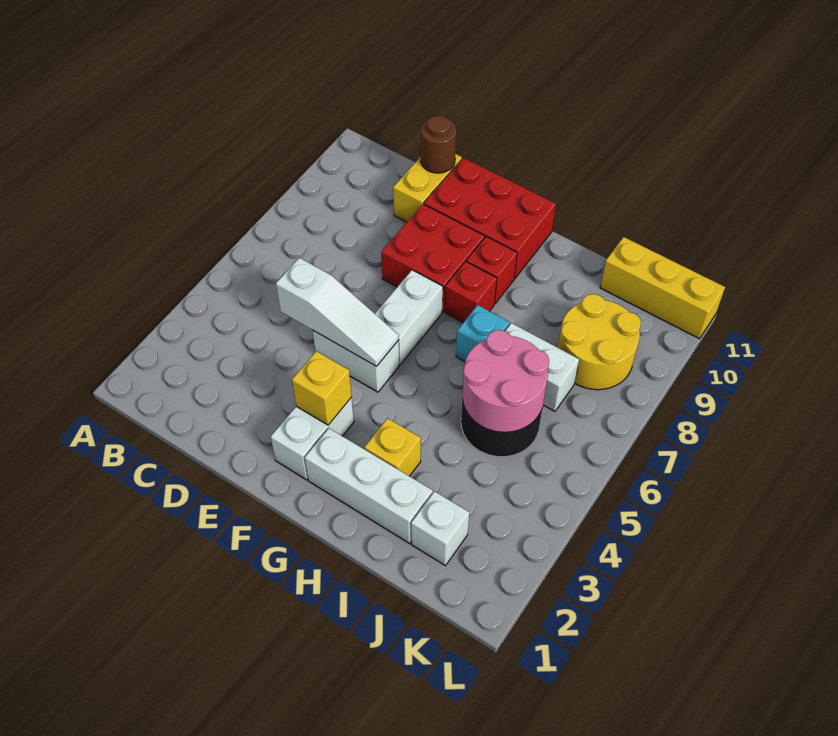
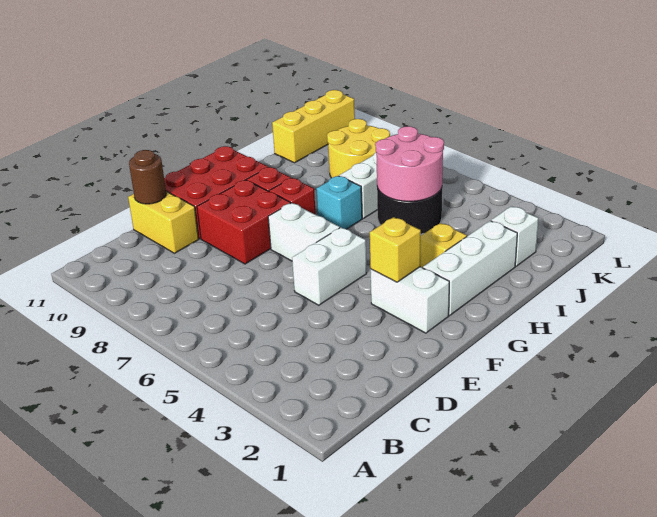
white 1x3 slope [276,258,399,366] -> none

